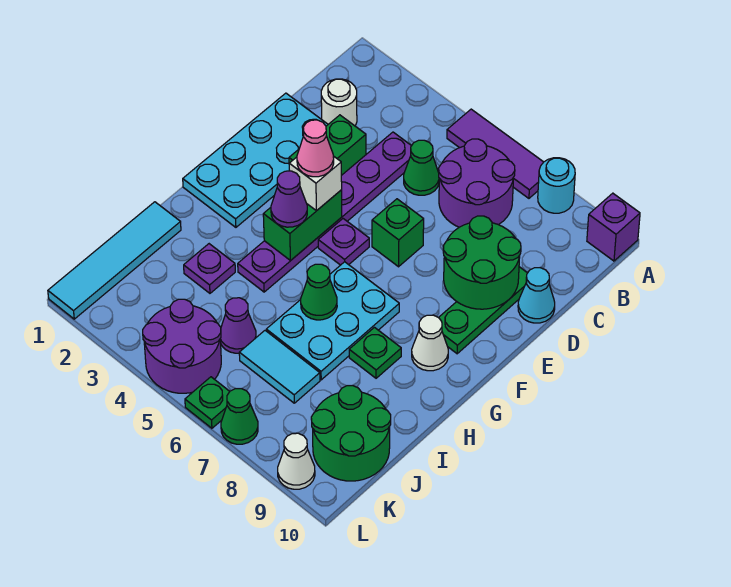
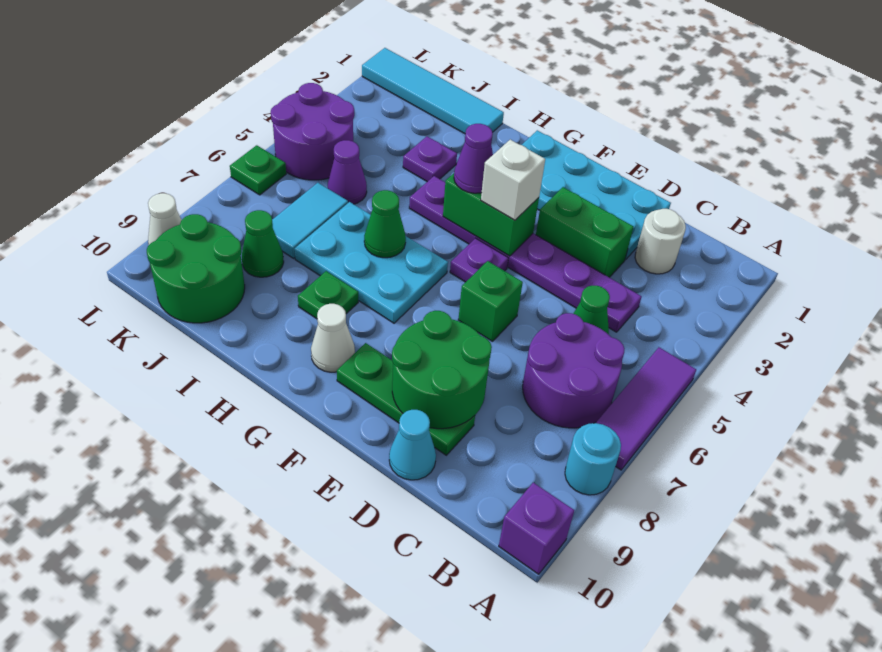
pink 1x1 cone [297,120,334,177] -> none
green 1x1 cone [221,389,258,444] -> green 1x1 cone moved to [242,210,284,277]

